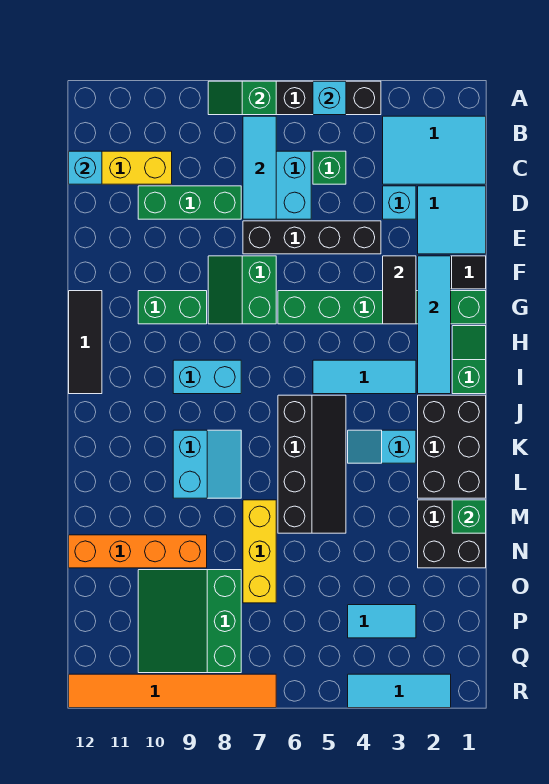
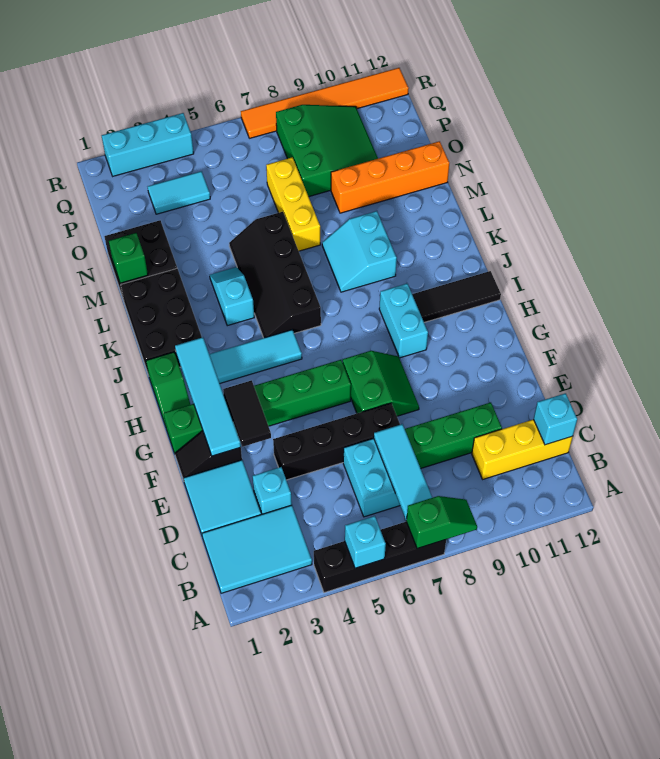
green 1x1 brick [313,151,346,184] -> none
green 1x2 brick [138,291,207,324] -> none
black 1x3 tile [69,291,102,394] -> black 1x3 tile turned to [412,271,501,322]
cyan 1x2 brick [173,360,241,394] -> cyan 1x2 brick turned to [379,283,428,358]
cyan 1x2 slope [348,430,416,463] -> cyan 1x2 slope turned to [210,267,254,326]
cyan 1x3 tile [348,674,451,708] -> cyan 1x3 brick [102,113,194,176]

